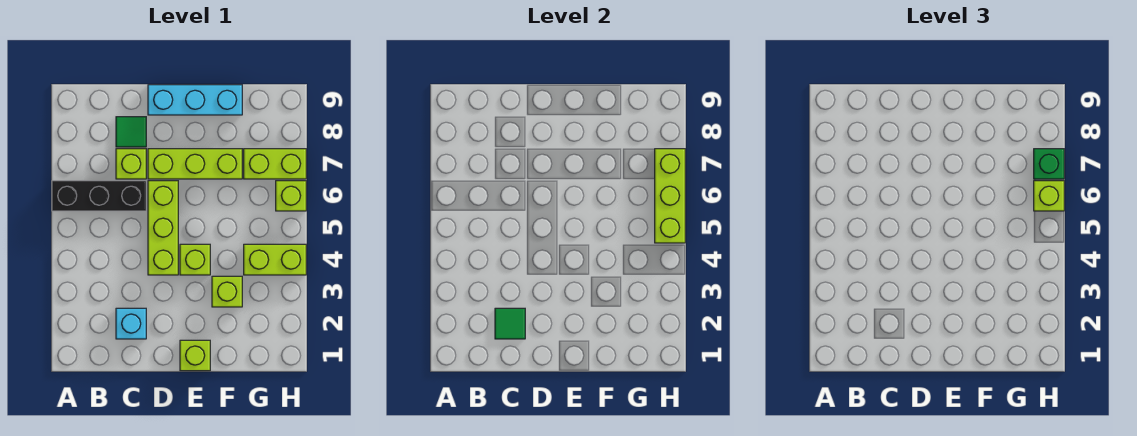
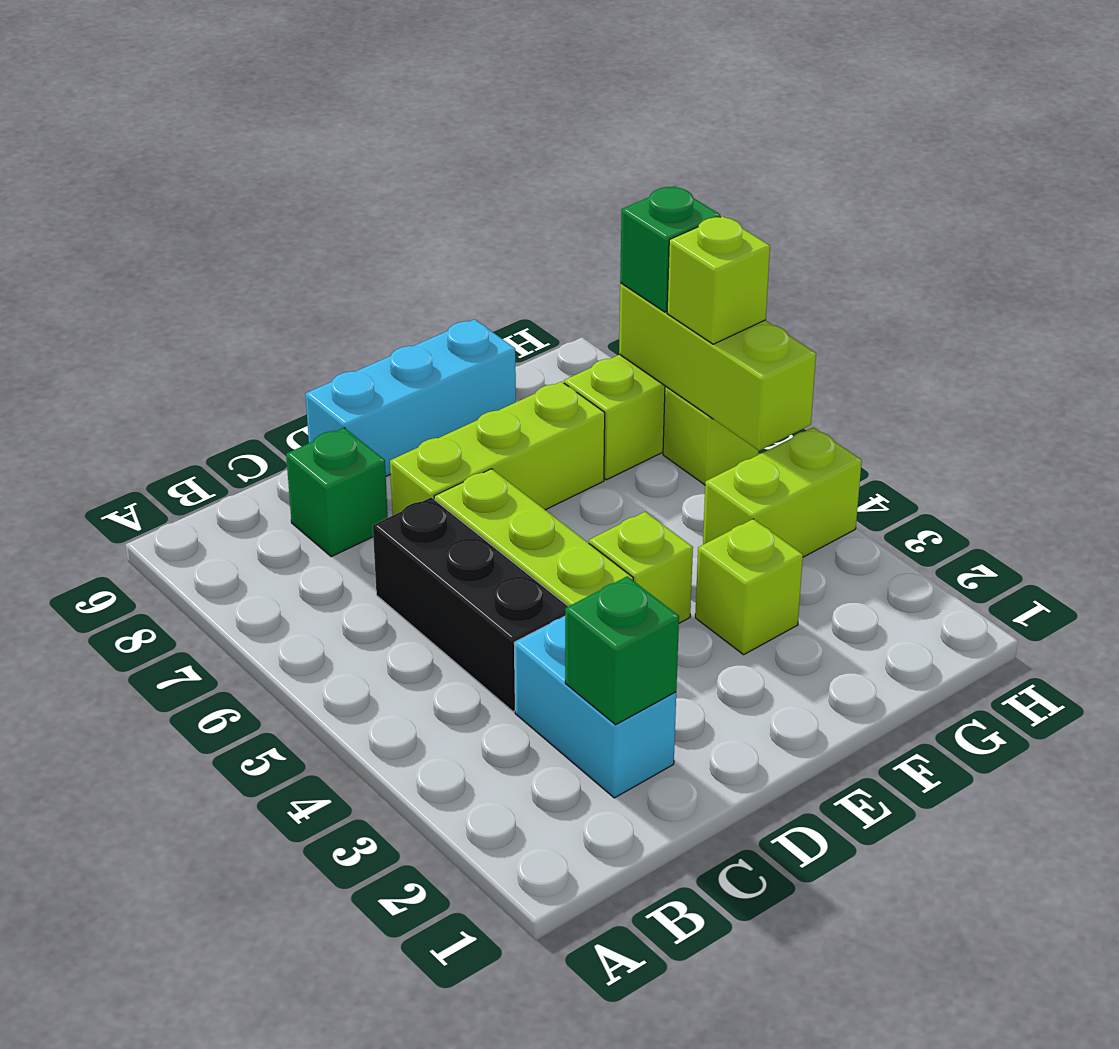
black 1x3 brick [52,181,146,211] -> black 1x3 brick turned to [373,497,568,712]
cyan 1x1 brick [116,308,146,339] -> cyan 1x2 brick [514,616,676,798]
green 1x1 tile [495,308,525,339] -> green 1x1 brick [565,576,679,725]
lime 1x1 brick [116,149,146,179] -> none
green 1x1 tile [116,117,146,147] -> green 1x1 brick [286,428,388,557]
lime 1x1 brick [180,340,210,371] -> none

